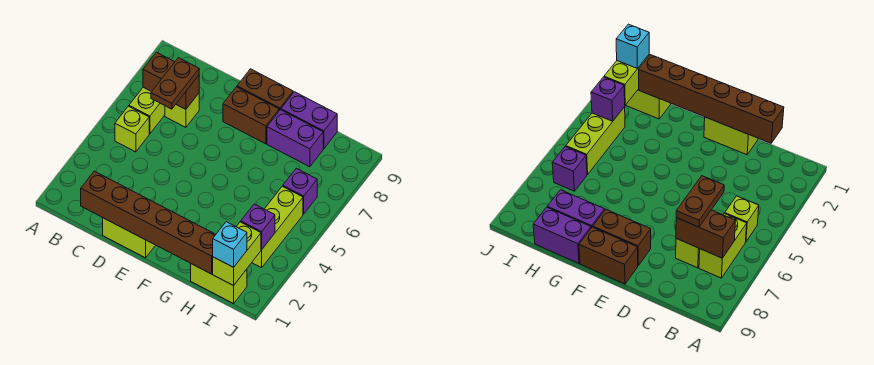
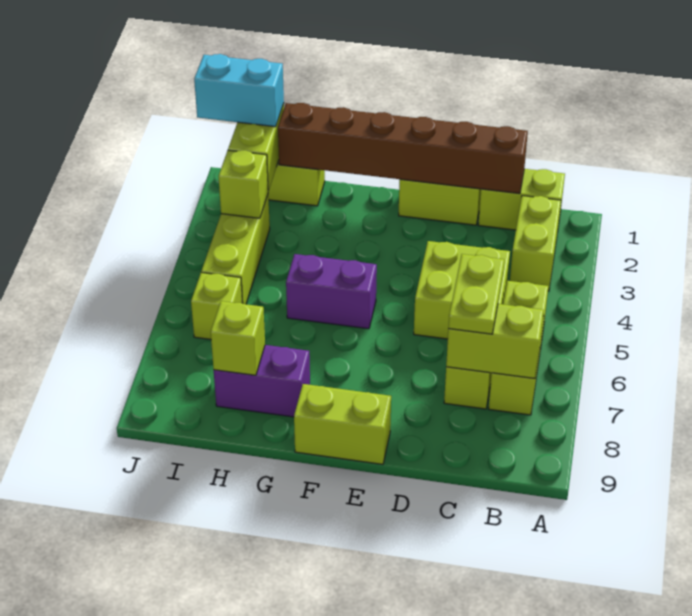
none -> lime 1x2 brick [478,169,565,230]
none -> lime 1x2 brick [510,196,561,291]
brown 1x2 brick [143,52,199,109] -> lime 1x2 brick [446,304,544,378]
none -> lime 2x2 brick [414,241,510,339]
brown 1x2 plate [151,58,199,109] -> lime 1x2 plate [448,254,504,334]
brown 1x2 brick [223,87,279,144] -> none
brown 1x2 brick [237,69,293,111] -> lime 1x2 brick [294,384,391,464]
purple 1x2 brick [281,92,337,149] -> purple 1x2 brick moved to [286,254,377,329]
none -> lime 1x1 brick [211,301,265,375]
cyan 1x1 brick [213,222,247,267] -> cyan 1x2 brick [194,54,284,127]
purple 1x1 brick [241,204,275,250] -> lime 1x1 brick [219,150,268,218]
purple 1x1 brick [283,168,317,214] -> lime 1x1 brick [191,273,242,339]

